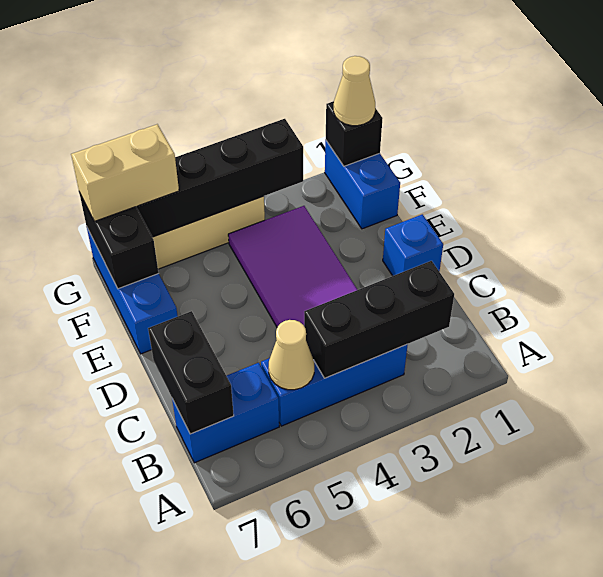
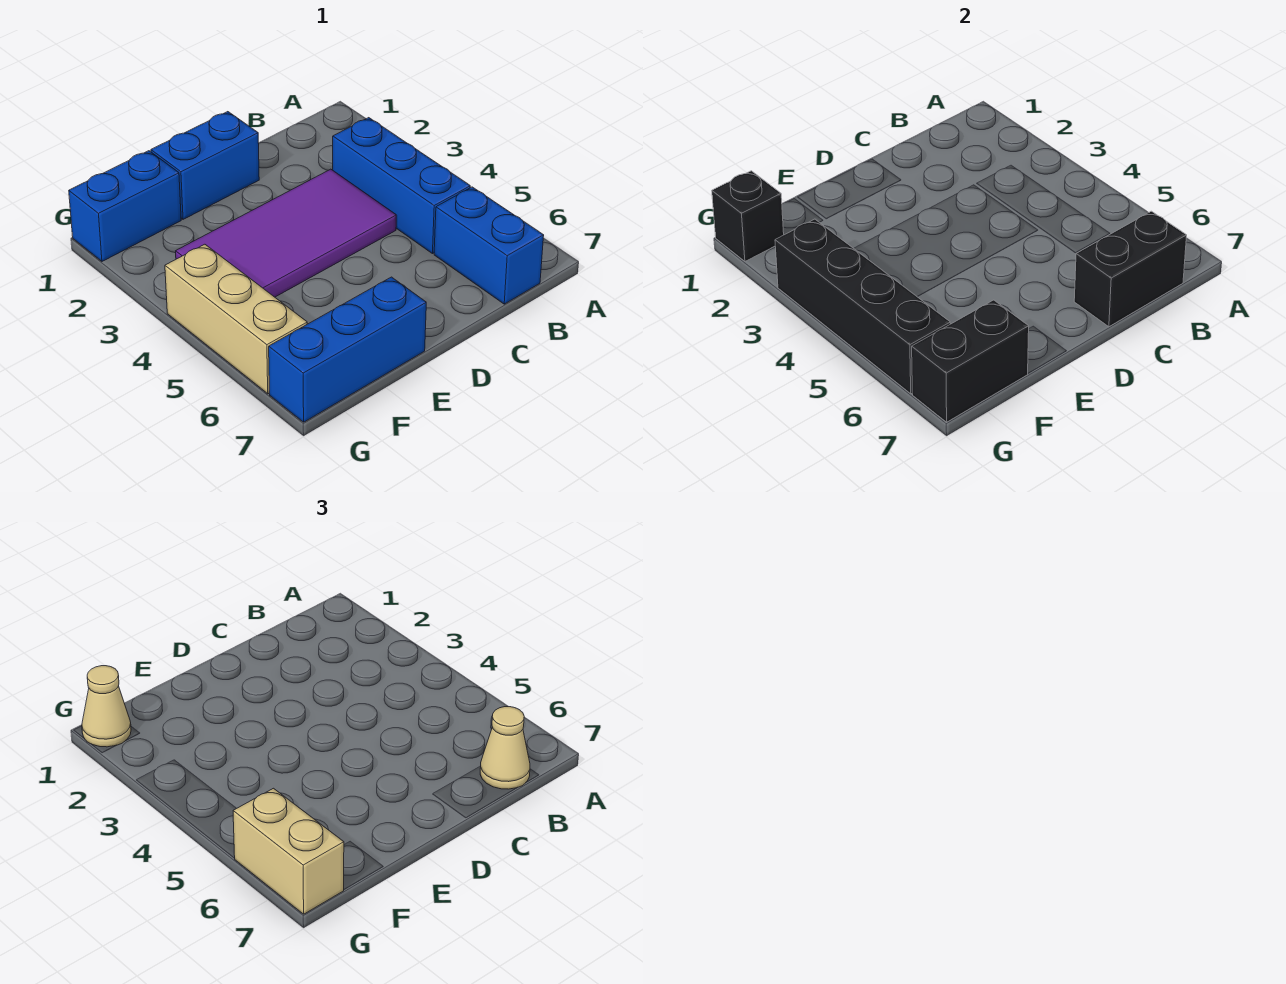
black 1x3 brick [304,261,454,378] -> none
tan 1x1 cone [268,320,314,390] -> tan 1x1 cone moved to [480,707,530,789]
blue 1x1 brick [383,214,443,276] -> blue 1x2 brick [151,112,259,219]

